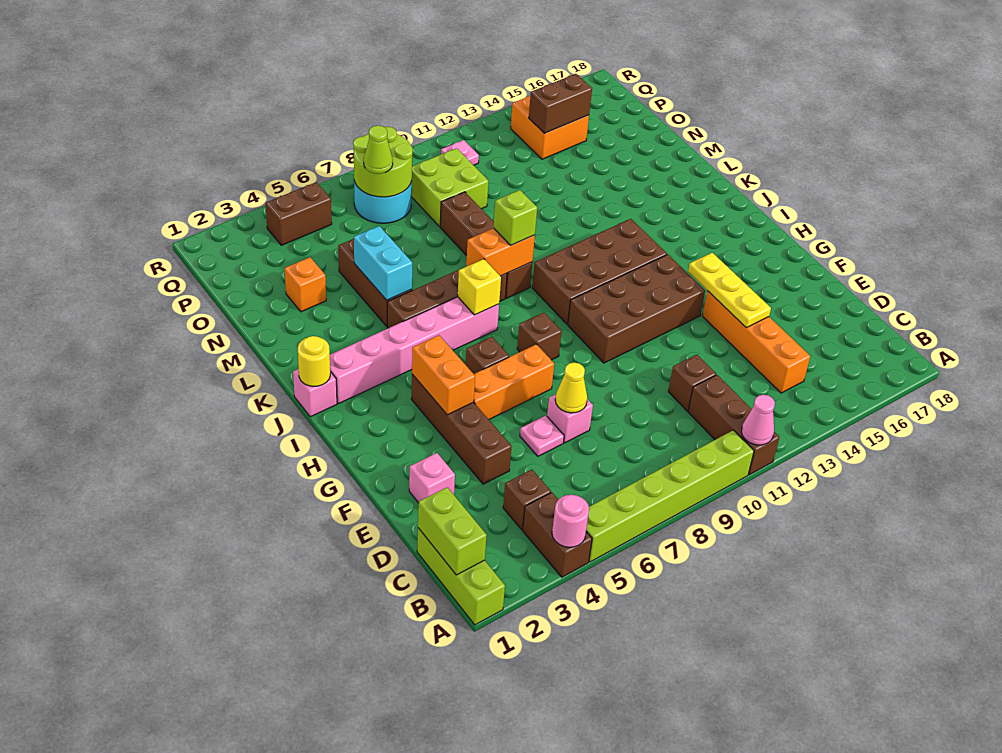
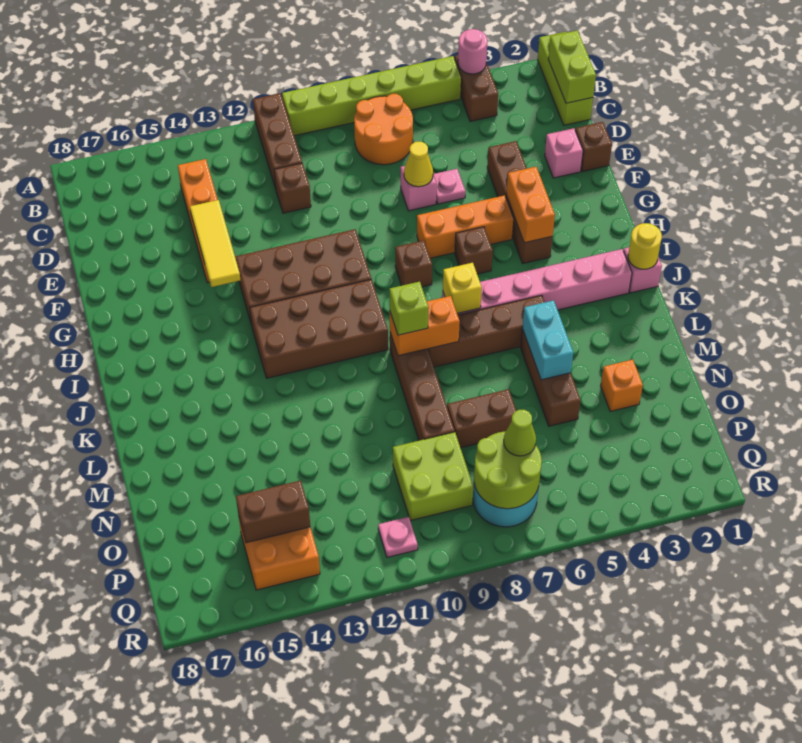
pink 1x1 cone [742,395,775,445] -> none
none -> orange 2x2 round brick [354,94,413,165]
brown 1x1 brick [503,470,551,530] -> brown 1x1 brick moved to [575,122,612,172]
yellow 1x3 plate [688,253,771,328] -> yellow 1x3 tile [190,200,240,287]
brown 1x2 brick [266,182,332,245] -> brown 1x2 brick moved to [447,389,516,448]

